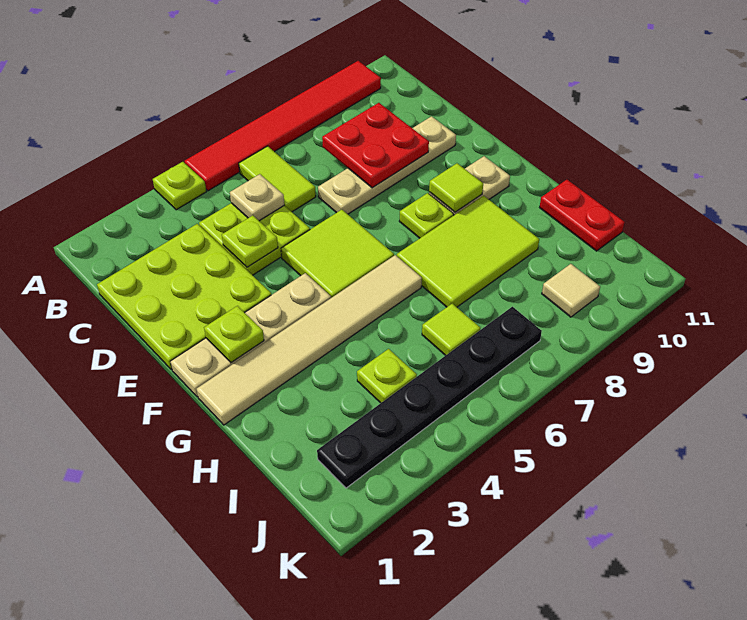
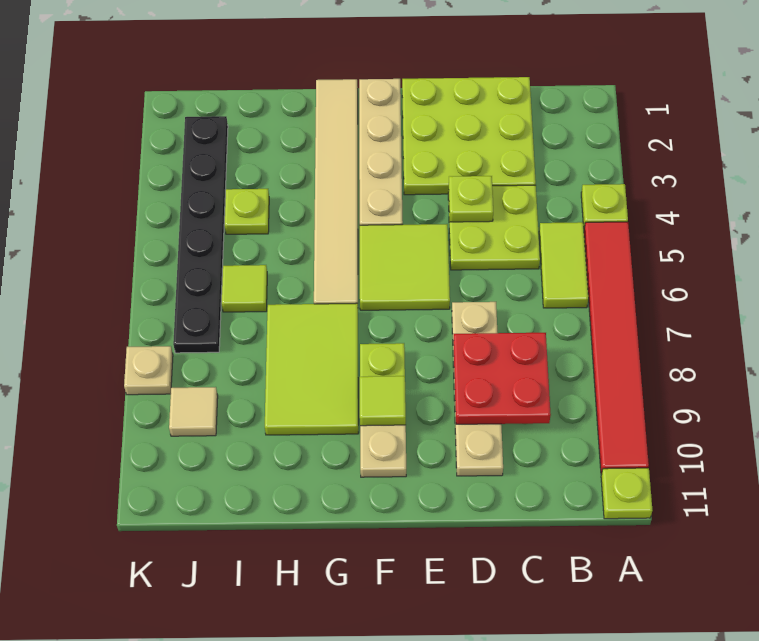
lime 1x2 tile [239,146,316,212] -> lime 1x2 tile turned to [539,222,588,308]
tan 1x1 plate [230,174,284,221] -> tan 1x1 plate moved to [124,346,173,395]
lime 1x1 plate [204,306,264,363] -> lime 1x1 plate moved to [601,468,652,519]
red 1x2 plate [540,180,625,251] -> none

